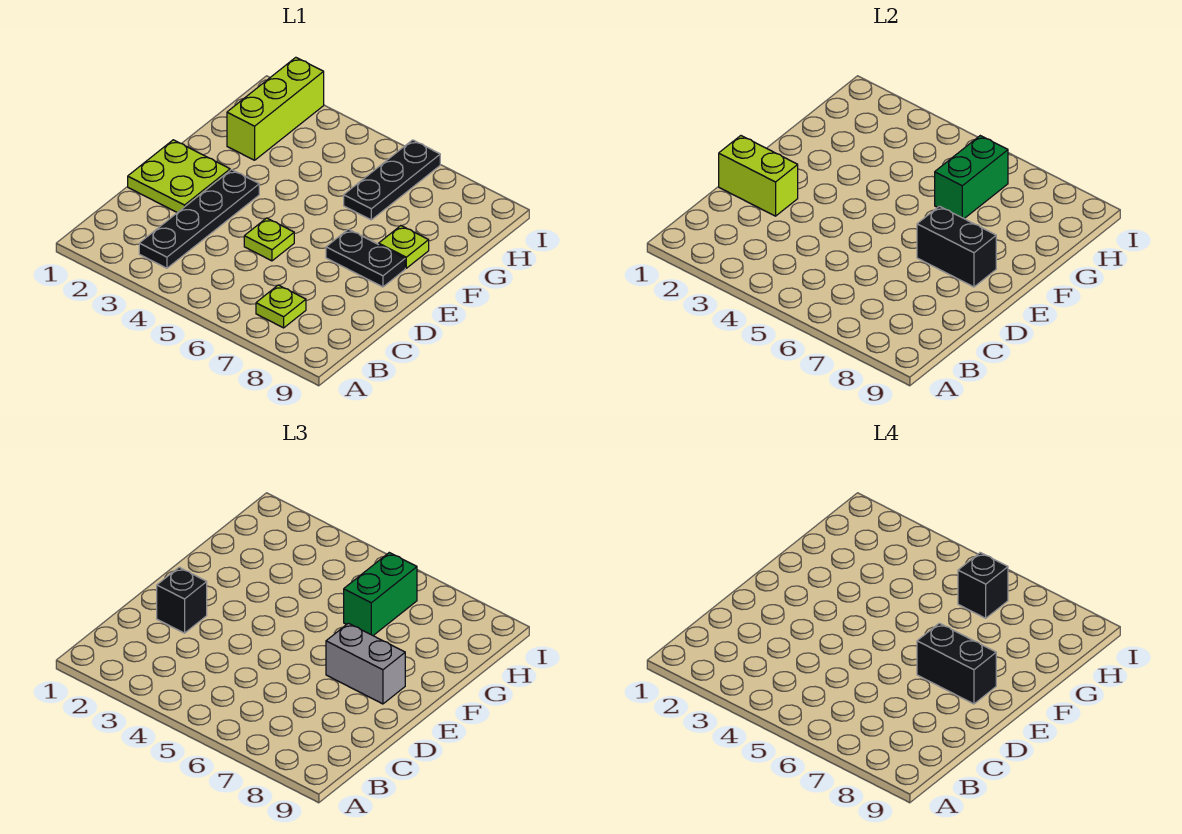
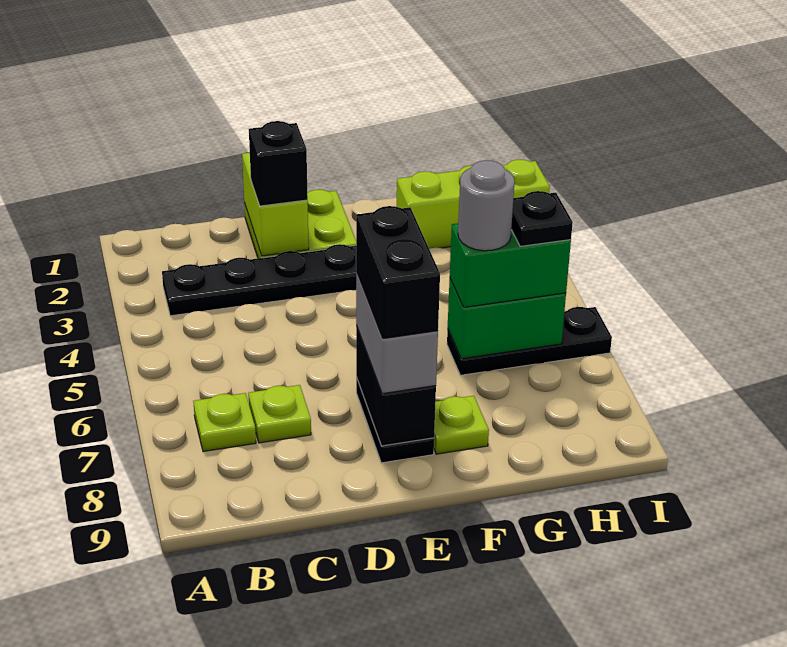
lime 1x1 plate [244,218,294,261] -> lime 1x1 plate moved to [248,385,311,443]
none -> grey 1x1 round brick [458,160,515,251]
black 1x1 brick [958,553,1008,618] -> black 1x1 plate [511,191,573,246]

